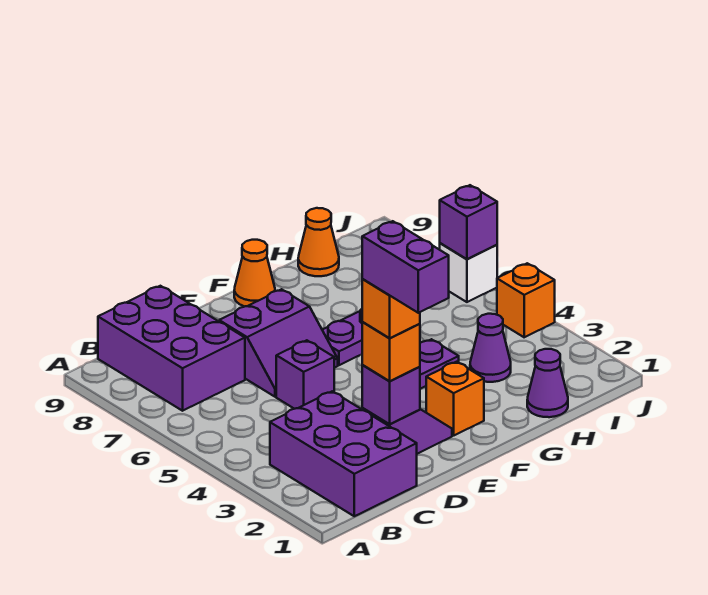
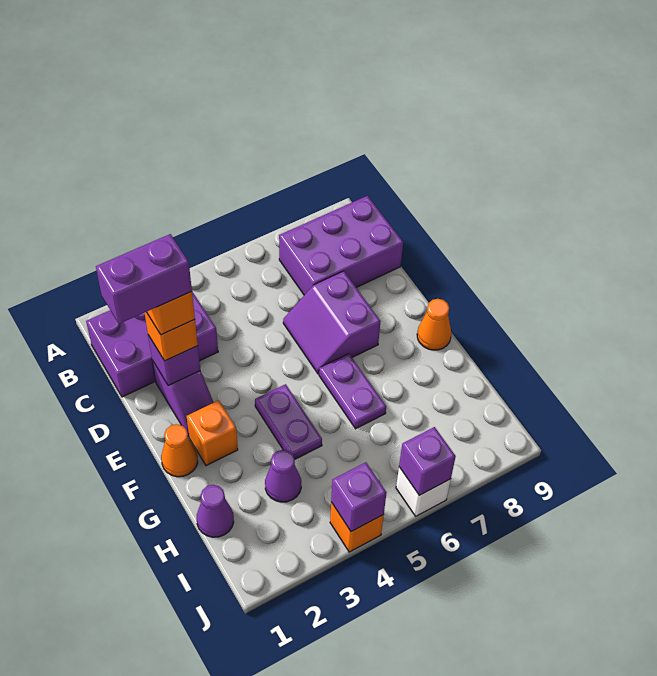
purple 1x1 brick [276,340,334,409] -> purple 1x1 brick moved to [331,462,386,532]
orange 1x1 cone [298,208,339,276] -> orange 1x1 cone moved to [161,424,198,477]

